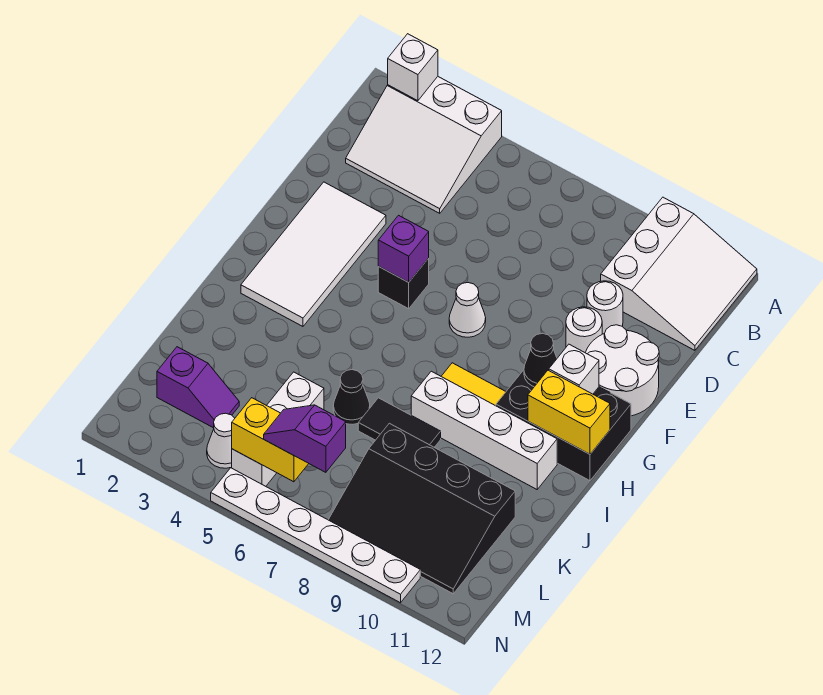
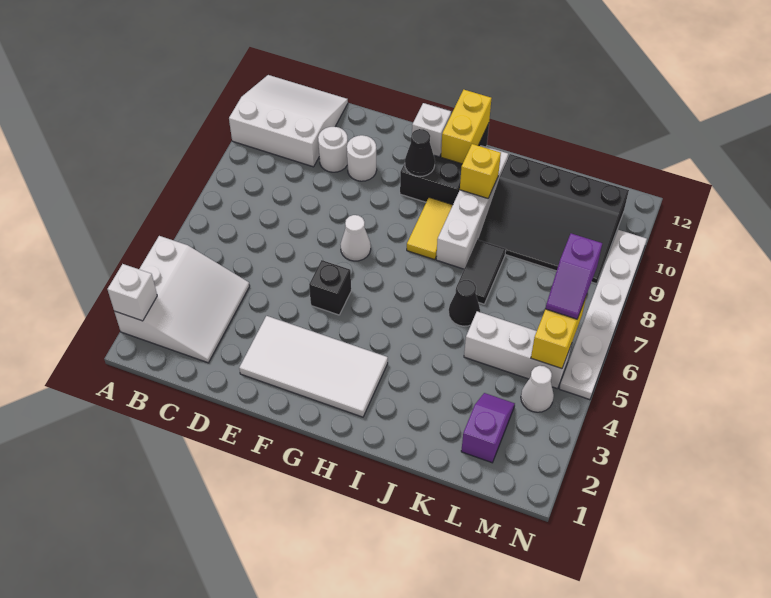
white 2x2 round brick [585,325,659,416] -> none
purple 1x1 brick [378,215,429,282] -> none
none -> yellow 1x1 brick [460,144,501,198]
black 3x4 slope [328,423,515,594] -> black 3x4 slope turned to [478,154,629,284]

